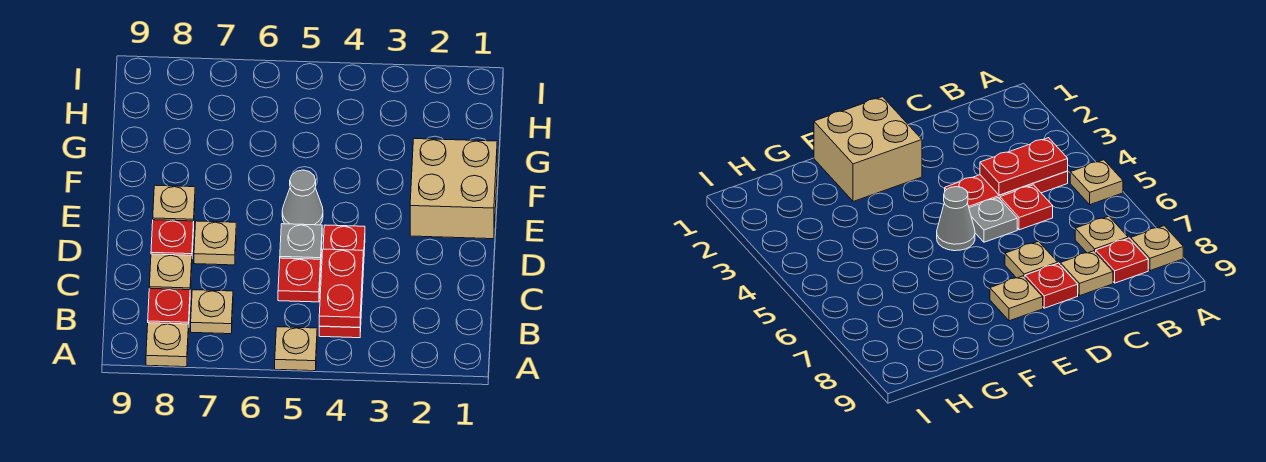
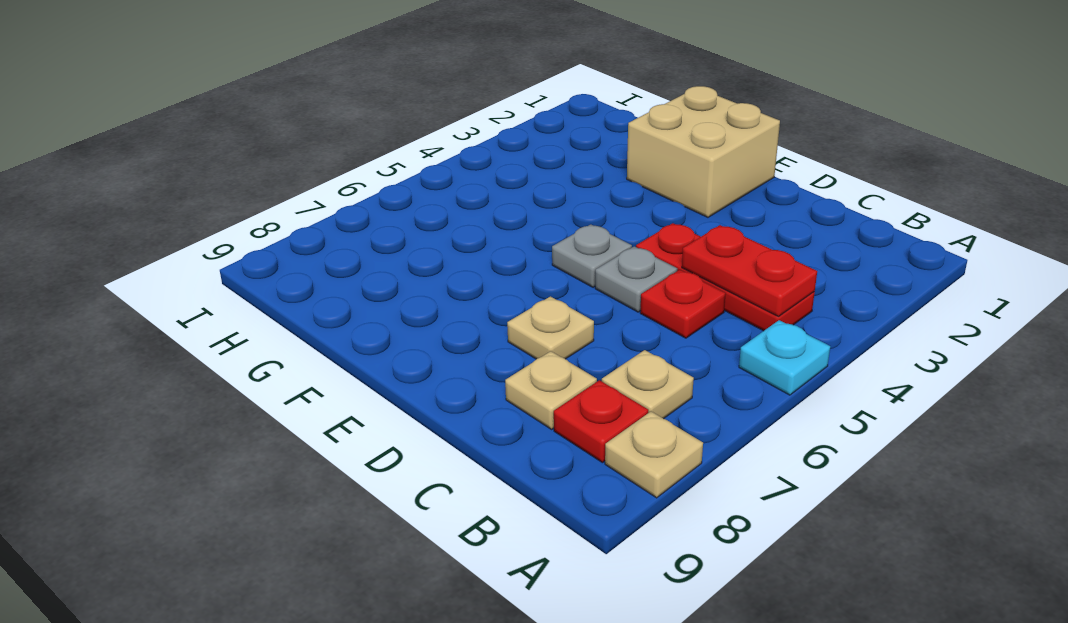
tan 1x1 plate [275,327,317,371] -> cyan 1x1 plate [739,320,830,395]
red 1x1 plate [151,220,194,255] -> none
grey 1x1 cone [282,170,323,225] -> grey 1x1 plate [552,224,632,287]
tan 1x1 plate [153,185,195,221] -> none

